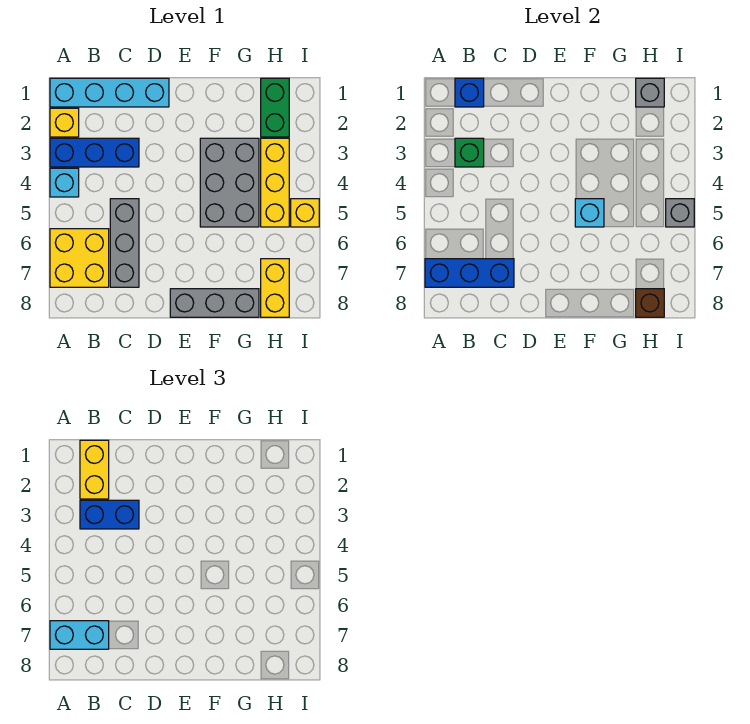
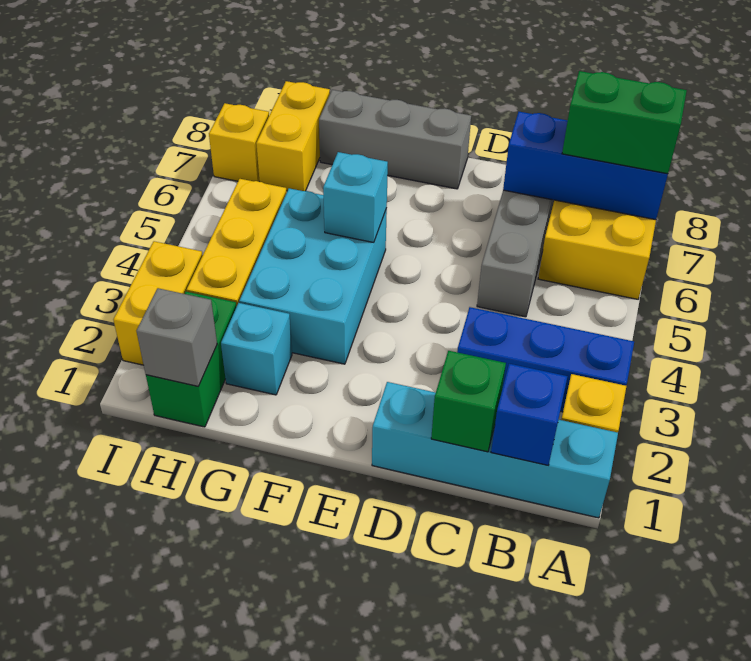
cyan 1x1 brick [50,168,79,197] -> cyan 1x1 brick moved to [221,303,292,395]
cyan 1x2 brick [50,621,109,649] -> green 1x2 brick [562,71,687,174]
yellow 1x2 brick [80,440,109,499] -> yellow 1x2 brick moved to [113,241,203,365]
green 1x1 brick [455,138,484,167] -> green 1x1 brick moved to [431,351,506,452]
blue 1x2 brick [80,500,139,529] -> none
grey 2x3 brick [200,138,259,227] -> cyan 2x3 brick [239,188,387,364]
brown 1x1 brick [636,289,664,317] -> none
yellow 1x1 brick [291,199,319,227] -> yellow 1x1 brick moved to [209,103,269,181]
grey 1x1 brick [666,199,694,227] -> none

